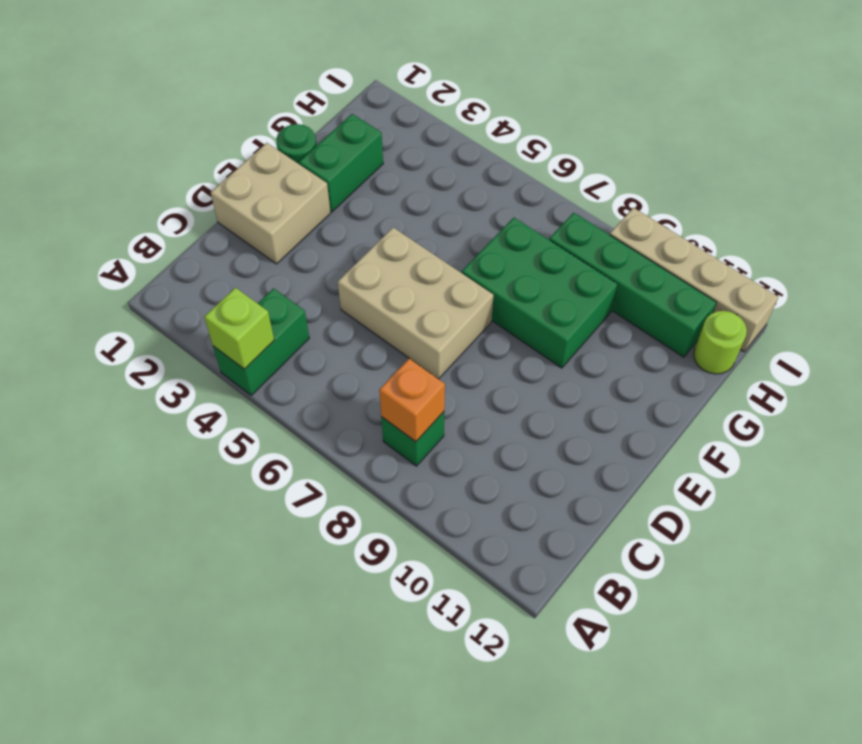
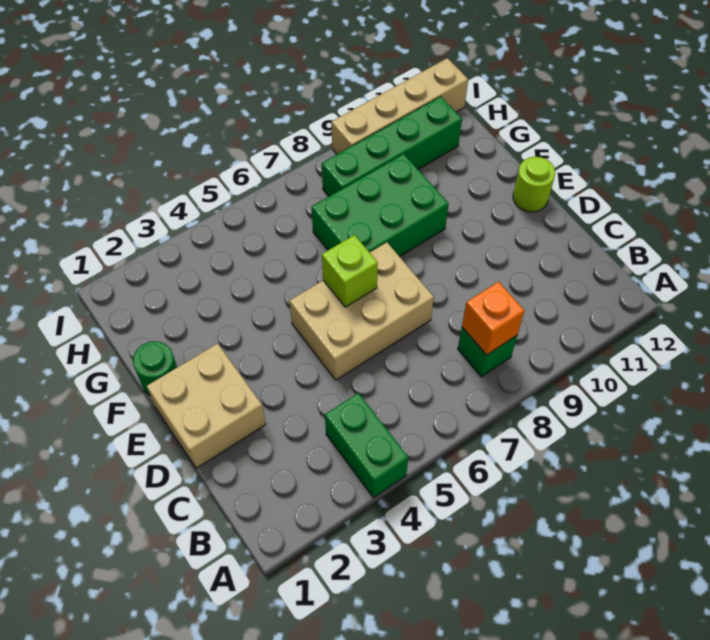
lime 1x1 brick [204,288,274,369] -> lime 1x1 brick moved to [322,235,378,307]
green 1x2 brick [299,114,383,212] -> none
lime 1x1 round brick [694,311,747,374] -> lime 1x1 round brick moved to [513,157,555,212]

